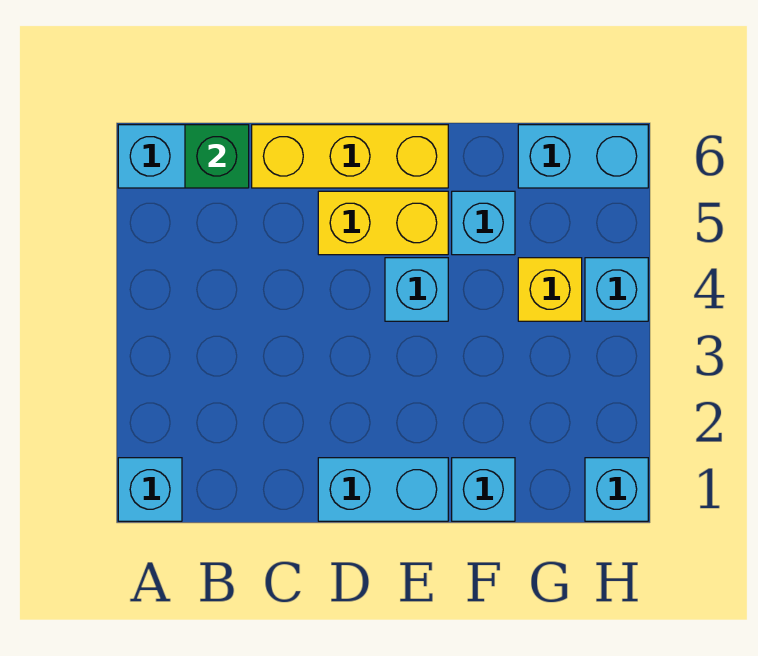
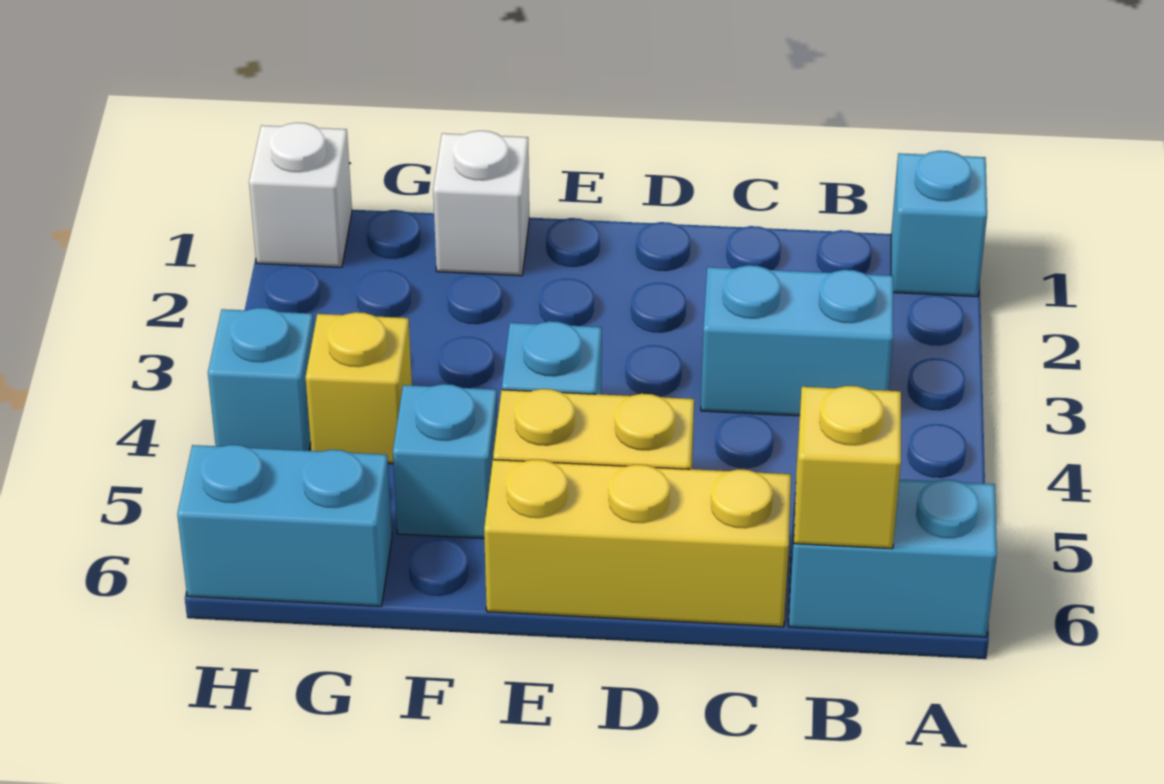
green 1x1 brick [185,125,249,188] -> yellow 1x1 brick [794,386,901,549]
cyan 1x2 brick [318,458,448,521] -> cyan 1x2 brick moved to [701,265,893,416]
cyan 1x1 brick [452,458,515,521] -> white 1x1 brick [433,131,529,276]
cyan 1x1 brick [585,458,648,521] -> white 1x1 brick [249,123,352,267]

